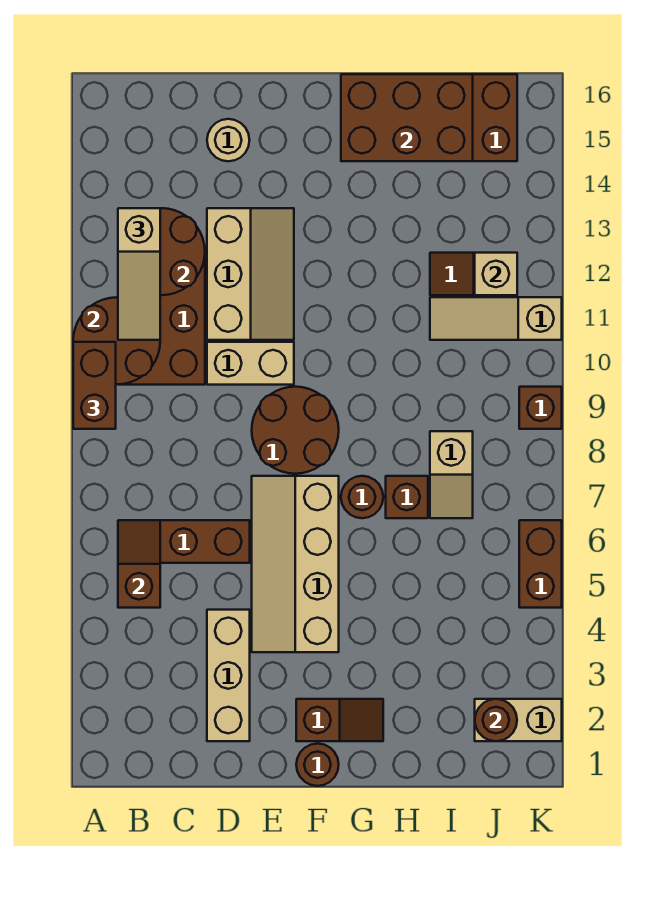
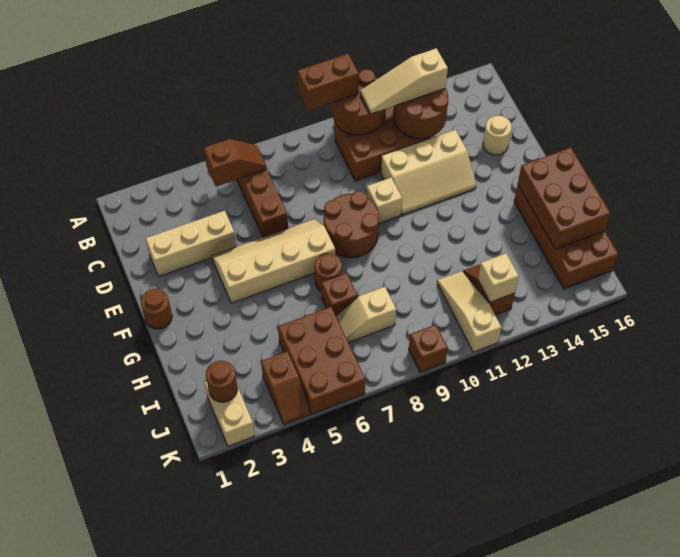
tan 1x2 brick [207,342,294,385] -> tan 1x1 brick [367,178,402,223]
brown 1x2 slope [296,699,383,741] -> brown 1x2 slope moved to [261,351,310,425]
brown 1x2 brick [519,520,562,608] -> brown 2x3 brick [278,307,365,414]

